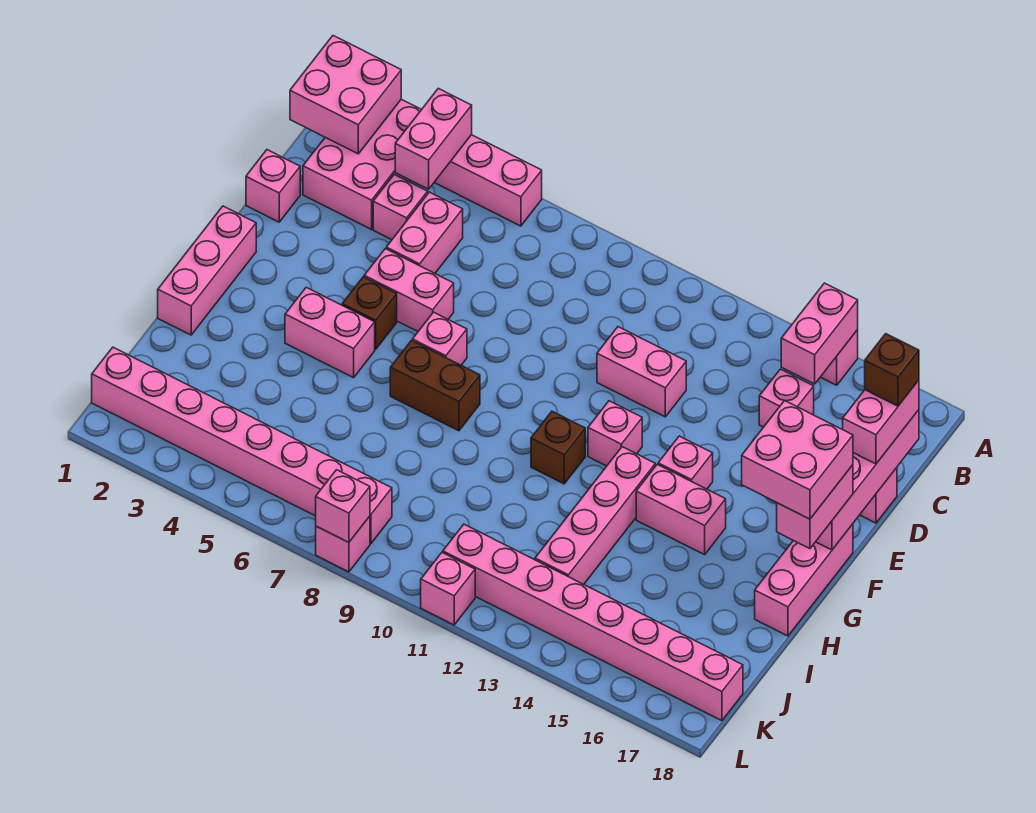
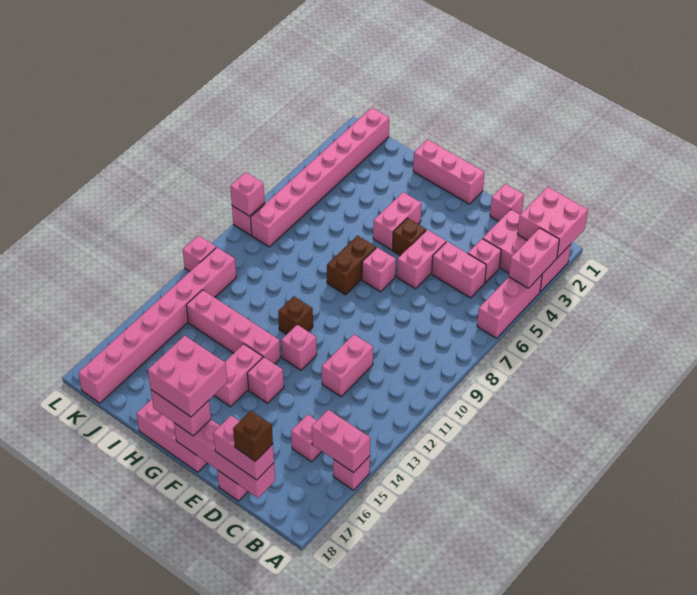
pink 1x2 brick [395,88,472,189] -> pink 1x2 brick turned to [509,228,559,288]

